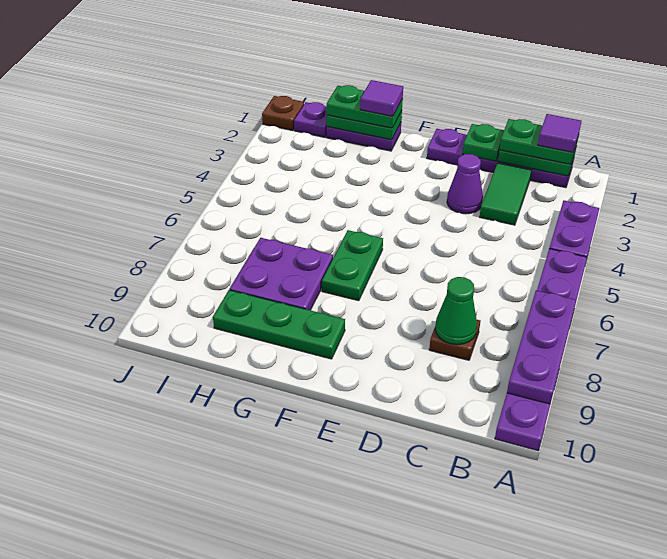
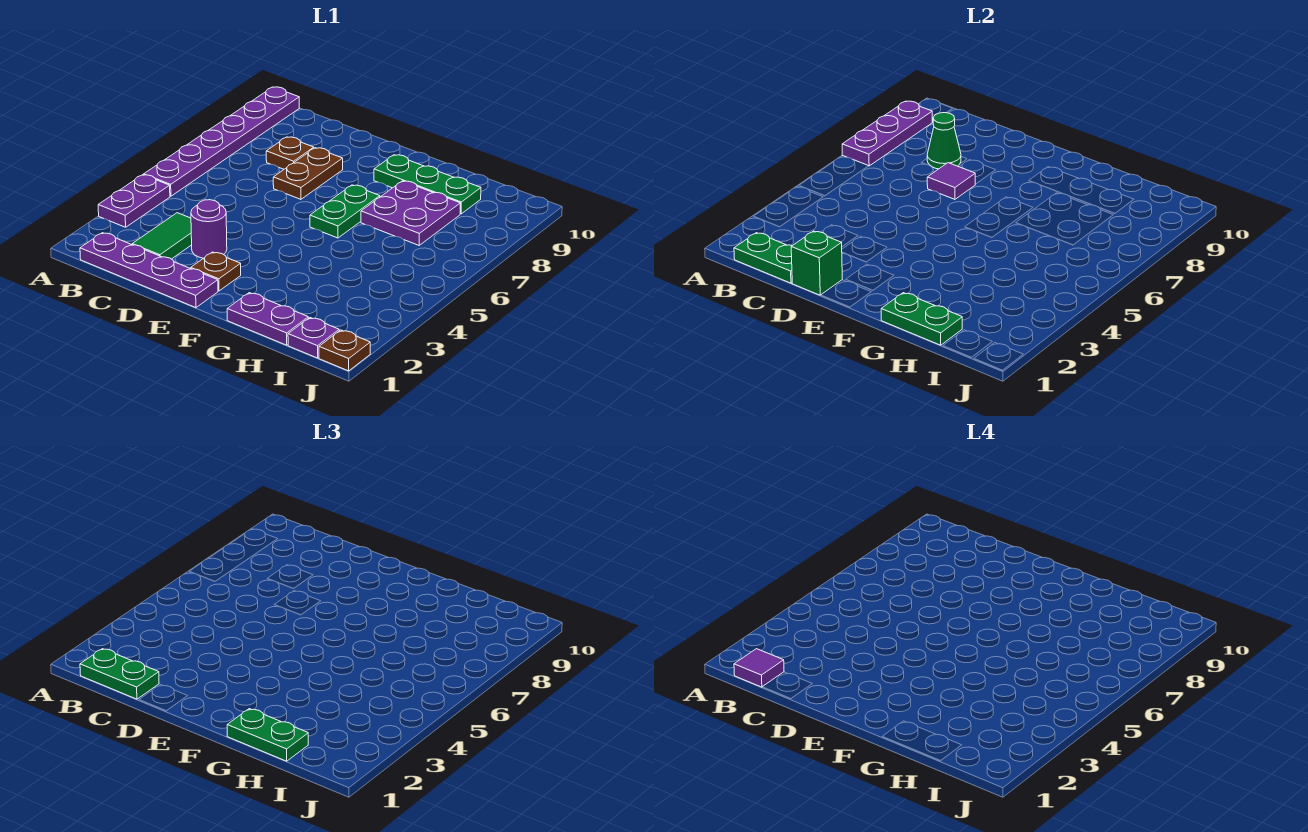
green 1x1 plate [463,124,504,161] -> green 1x1 brick [791,231,842,295]
purple 1x1 cone [447,154,483,214] -> purple 1x1 round brick [191,200,227,258]
none -> brown 1x2 plate [273,148,343,199]
none -> brown 1x1 plate [191,252,241,291]
purple 1x1 tile [360,80,403,116] -> purple 1x1 tile moved to [927,163,975,199]

